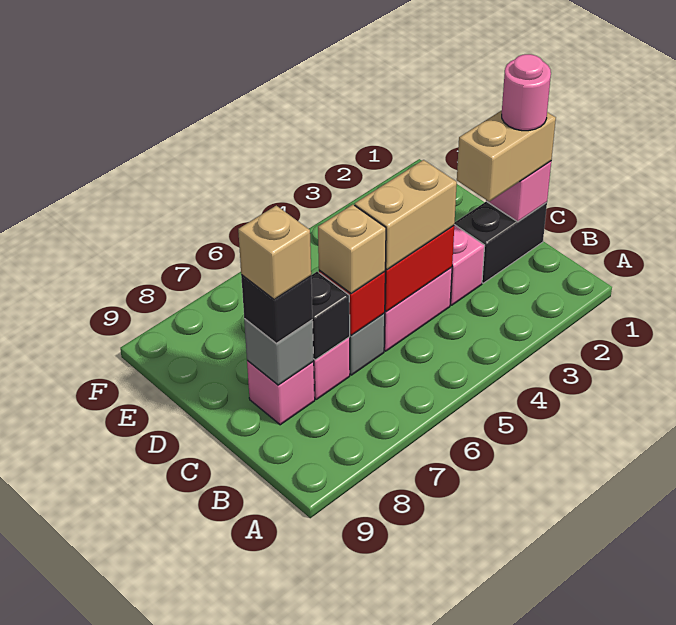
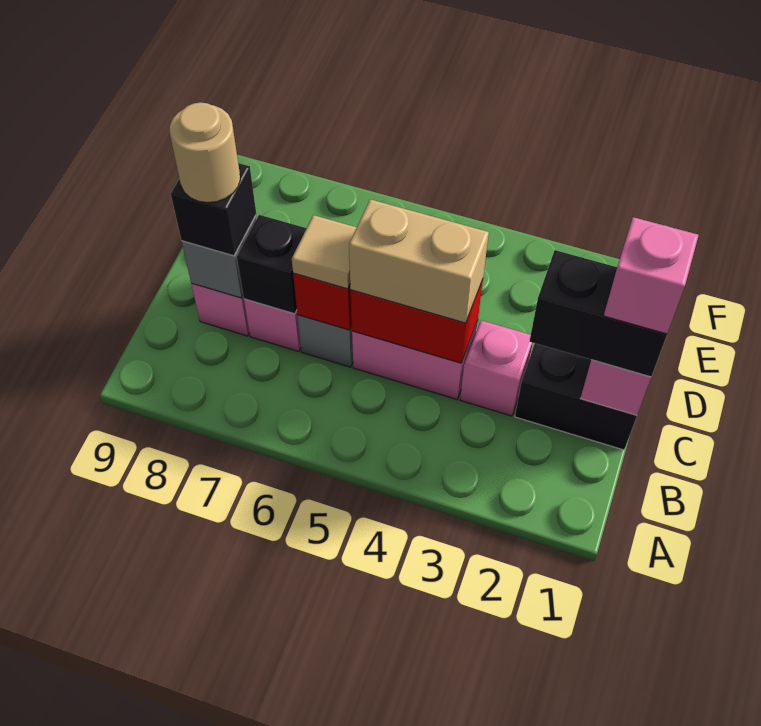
tan 1x2 brick [457,110,556,202] -> black 1x2 brick [530,250,667,377]
pink 1x1 round brick [502,54,551,131] -> pink 1x1 brick [604,217,699,334]
tan 1x1 brick [318,205,386,294] -> tan 1x1 tile [292,215,357,289]
tan 1x1 brick [238,206,311,300] -> tan 1x1 round brick [169,102,240,203]

